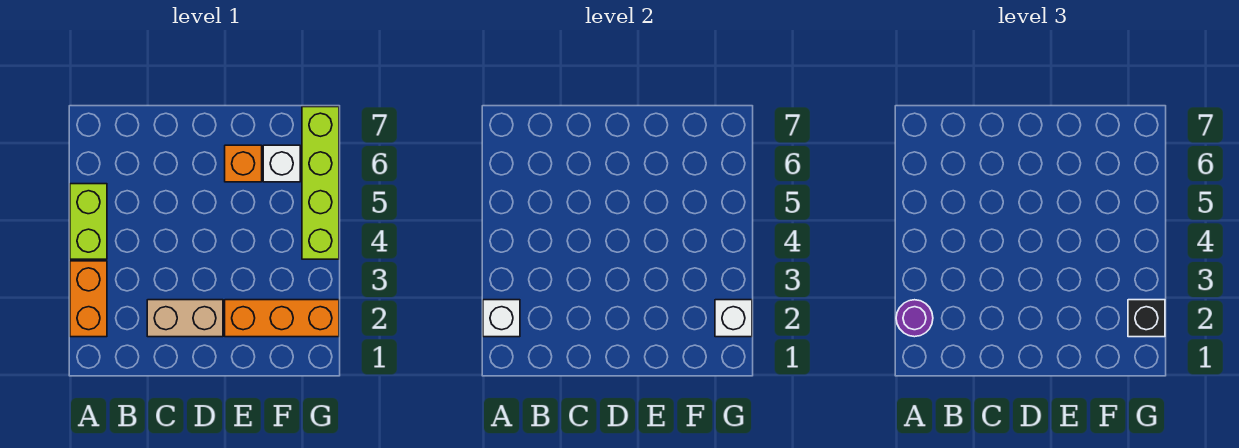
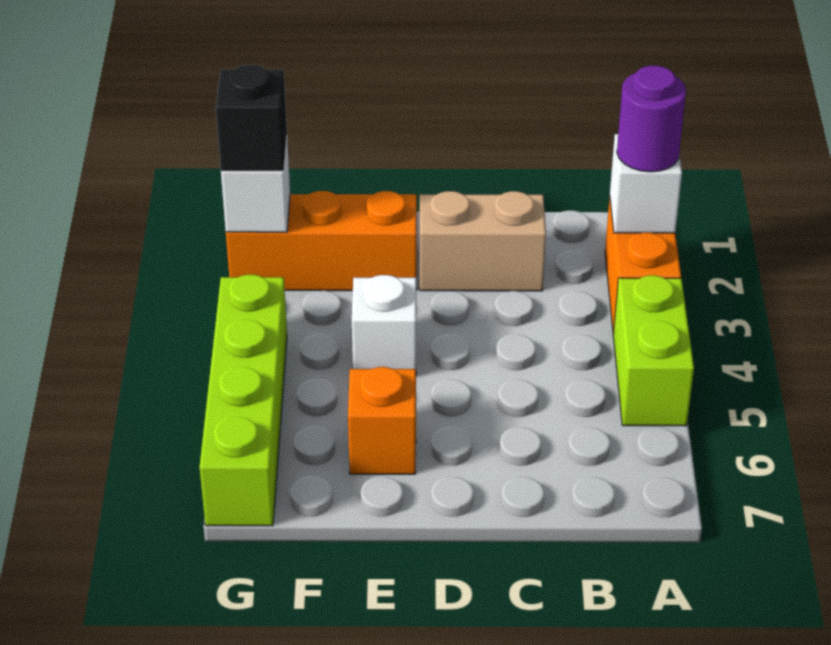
white 1x1 brick [263,145,300,182] -> white 1x1 brick moved to [352,275,416,369]

